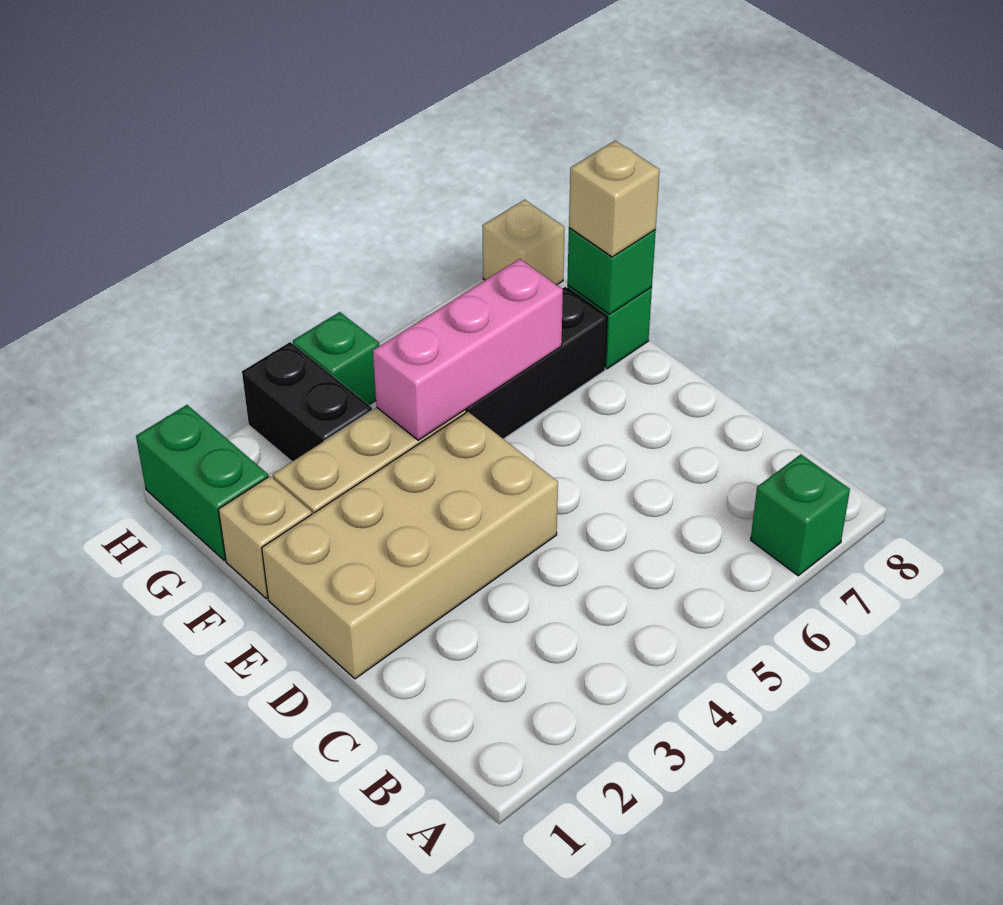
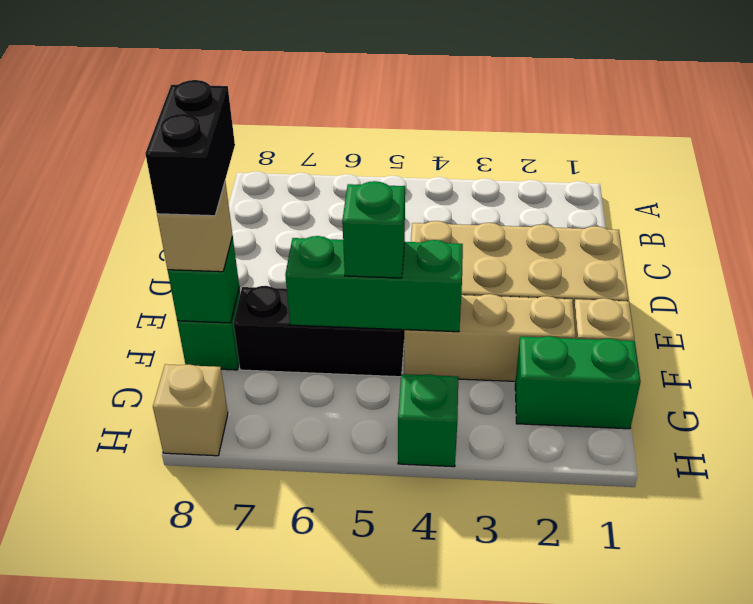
green 1x1 brick [751,454,850,576] -> green 1x1 brick moved to [342,181,405,278]
pink 1x3 brick [373,259,563,440] -> green 1x3 brick [285,236,463,332]
green 1x2 brick [136,405,268,560] -> green 1x2 brick turned to [515,336,641,429]
black 1x2 brick [242,342,372,462] -> black 1x2 brick moved to [145,80,235,216]

